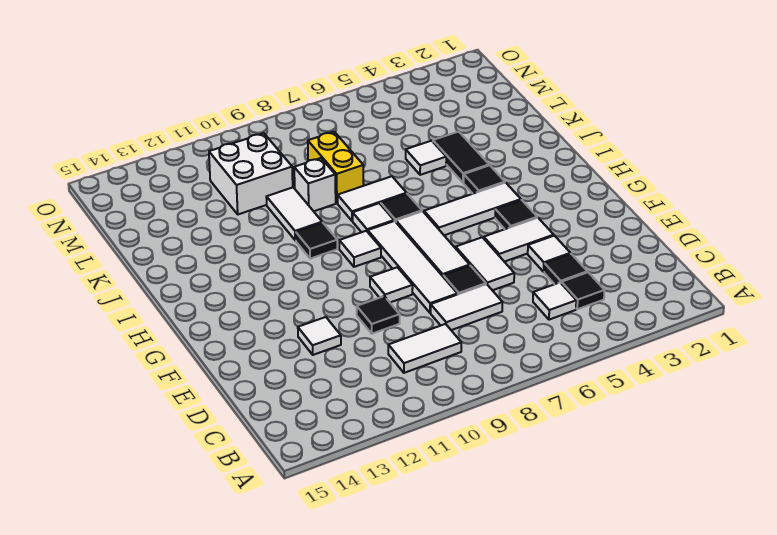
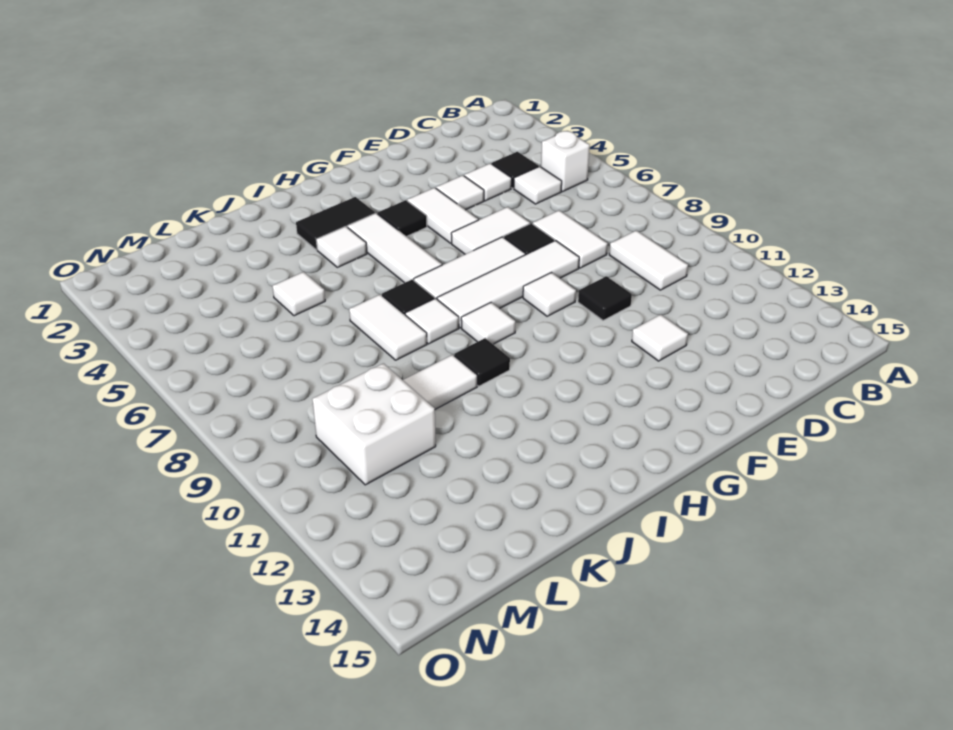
black 1x1 tile [544,254,587,284] -> white 1x1 tile [464,163,512,201]
black 1x1 tile [464,165,505,194] -> white 1x1 tile [316,226,367,267]
black 1x2 tile [433,132,489,183] -> black 1x2 tile moved to [296,197,375,250]
yellow 1x2 brick [308,132,364,203] -> none
white 1x1 brick [294,158,336,211] -> white 1x1 brick moved to [541,131,590,192]

